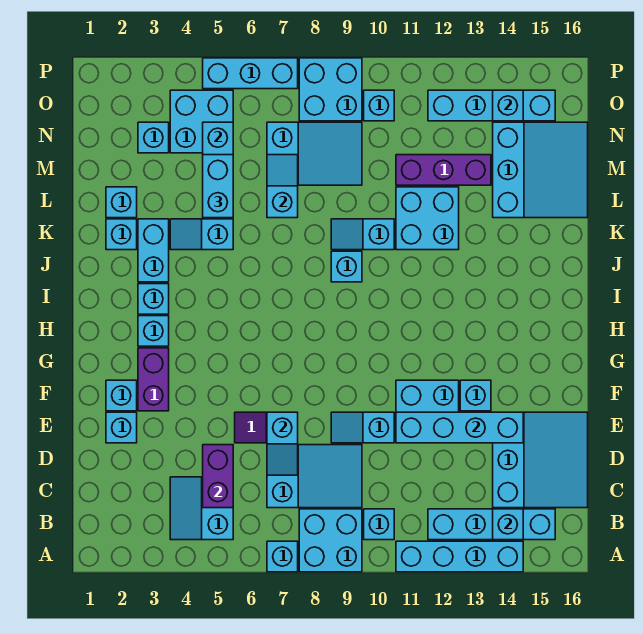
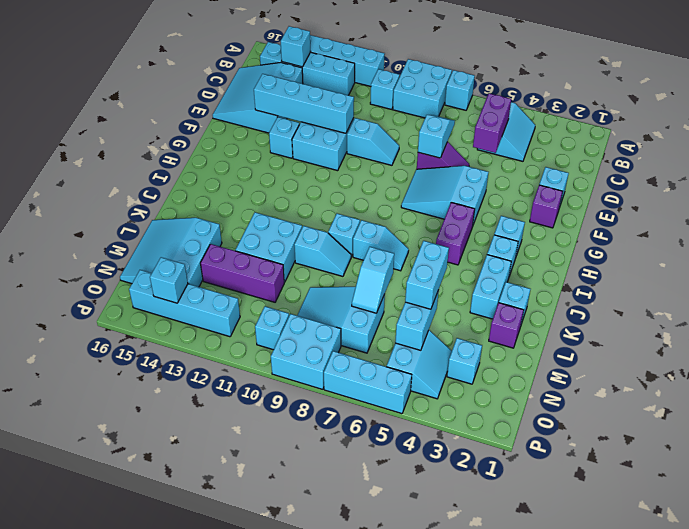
cyan 2x3 slope [267,445,362,508] -> cyan 2x3 slope moved to [401,166,489,227]
cyan 1x1 brick [106,380,137,411] -> purple 1x1 brick [530,185,563,228]
purple 1x2 brick [138,348,169,411] -> purple 1x2 brick moved to [436,202,475,265]
cyan 1x2 slope [170,219,233,250] -> cyan 1x2 slope moved to [353,220,409,271]
cyan 1x1 brick [106,187,137,218] -> purple 1x1 brick [489,303,524,348]
cyan 2x2 brick [170,90,233,153] -> cyan 2x2 slope [387,330,452,399]

